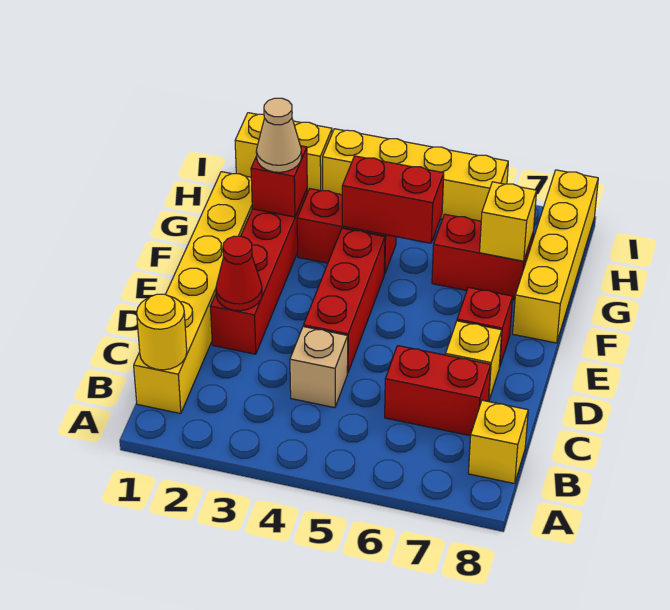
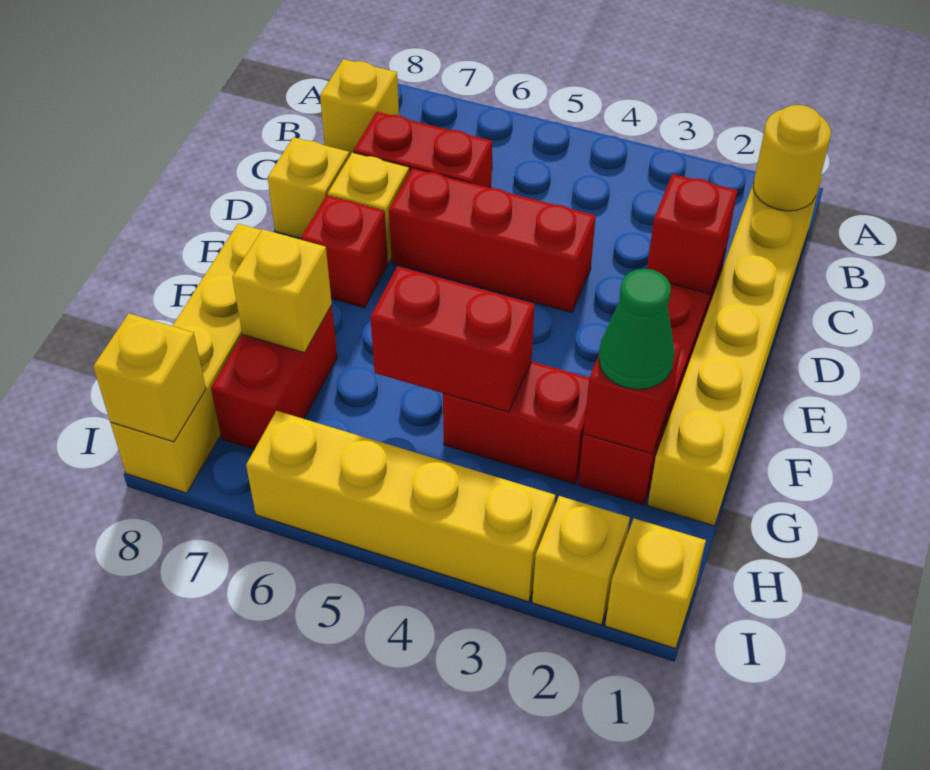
tan 1x1 brick [290,327,348,408] -> none
red 1x1 cone [216,236,262,311] -> red 1x1 brick [647,174,738,294]
red 1x3 brick [304,228,385,373] -> red 1x3 brick turned to [389,168,596,313]
none -> yellow 1x1 brick [268,137,350,238]
tan 1x1 cone [256,98,302,172] -> green 1x1 cone [599,269,675,390]
red 1x2 brick [432,214,533,300] -> red 1x2 brick turned to [211,305,337,449]
none -> yellow 1x1 brick [93,314,206,442]

